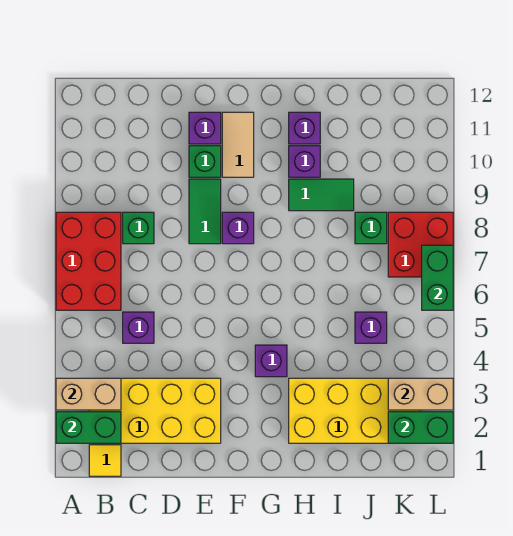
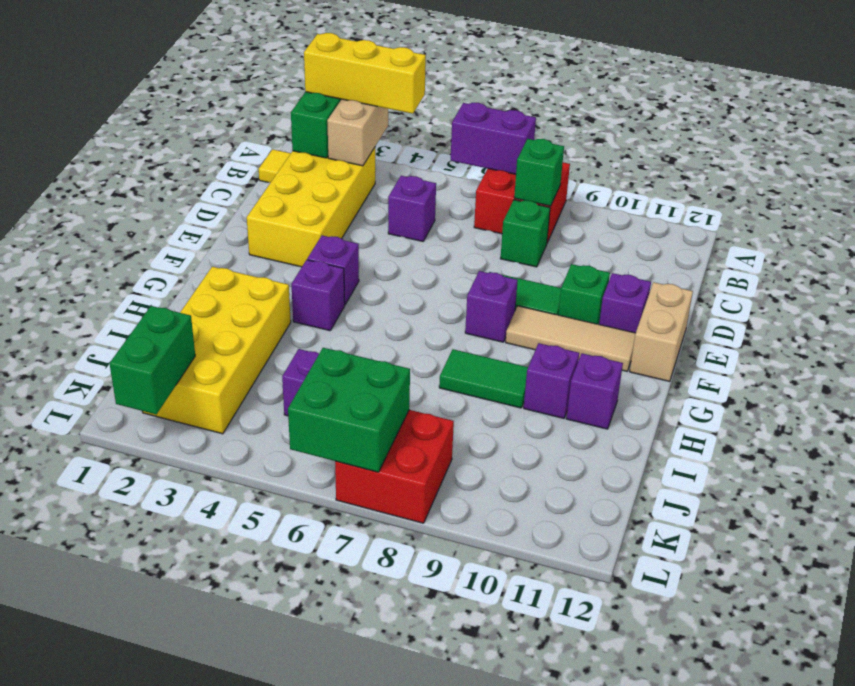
none -> yellow 1x3 brick [304,33,426,114]
red 2x3 brick [56,212,121,310] -> red 2x2 brick [474,162,570,243]
none -> purple 1x2 brick [451,103,536,174]
none -> purple 1x1 brick [307,236,359,304]
tan 1x2 tile [222,112,254,177] -> tan 1x3 tile [506,306,636,371]
green 1x2 tile [289,179,354,211] -> green 1x2 tile turned to [439,349,528,408]
green 1x1 brick [355,212,387,244] -> green 1x1 brick moved to [514,139,564,206]
tan 1x2 brick [388,378,453,410] -> tan 1x2 brick moved to [630,282,693,382]
green 1x2 brick [422,245,453,310] -> green 2x2 brick [288,348,410,472]

